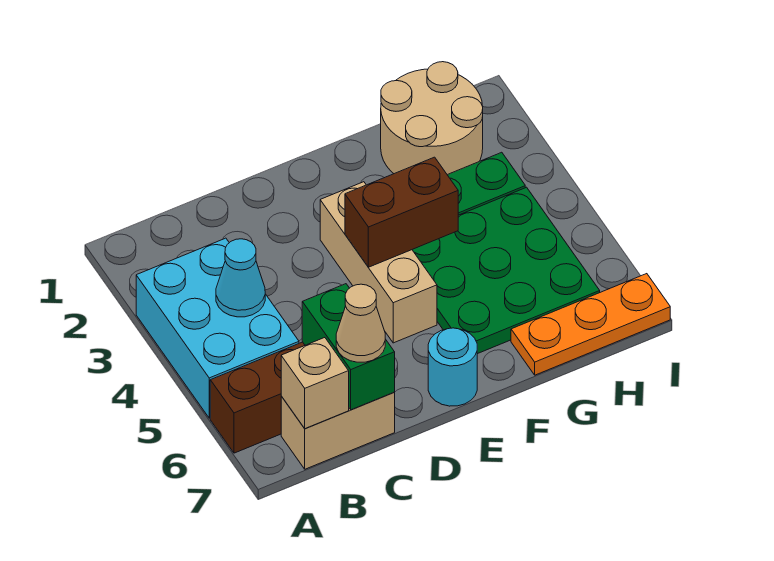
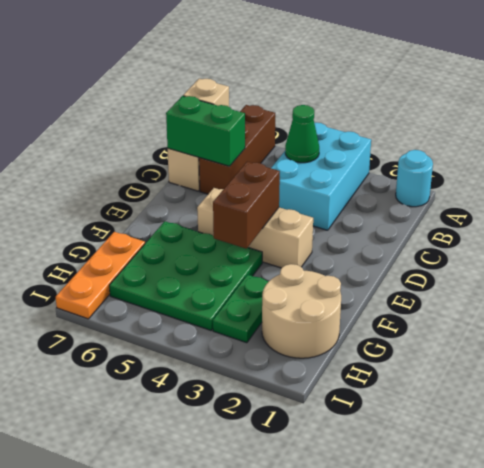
cyan 2x3 brick [136,238,299,418] -> cyan 2x3 brick turned to [271,123,371,230]
cyan 1x1 cone [216,239,265,317] -> green 1x1 cone [285,105,319,163]
tan 1x1 cone [336,284,385,362] -> none
cyan 1x1 round brick [428,328,477,406] -> cyan 1x1 round brick moved to [396,150,433,207]

